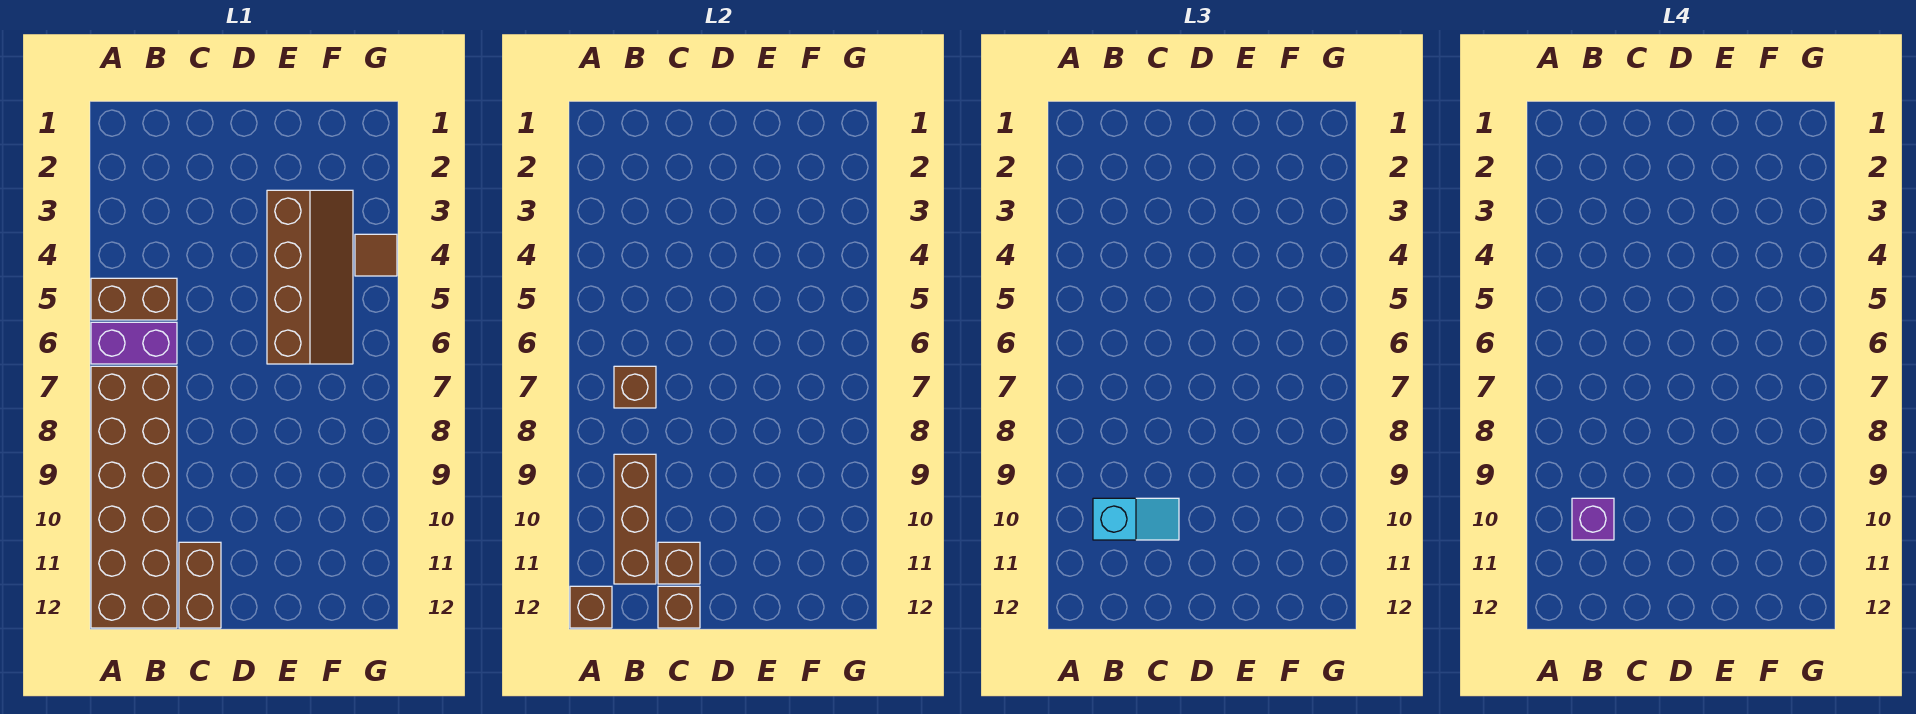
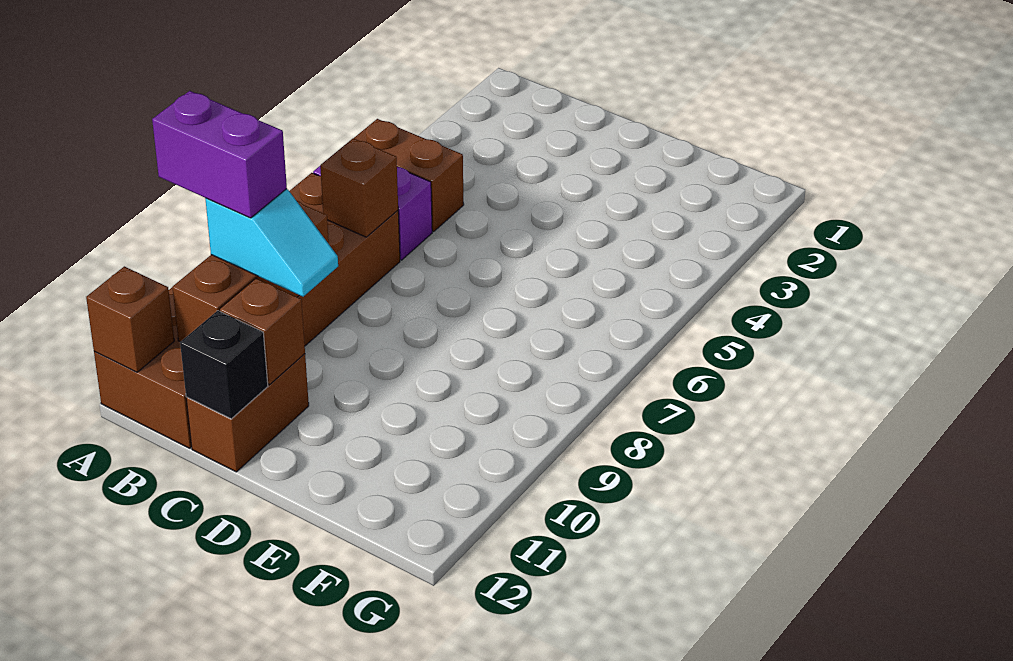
purple 1x1 brick [1572,498,1614,540] -> purple 1x2 brick [152,91,287,218]
brown 1x1 brick [658,586,700,628] -> black 1x1 brick [180,311,268,419]
brown 2x4 slope [267,190,353,364] -> none
brown 1x1 tile [355,234,397,276] -> none

